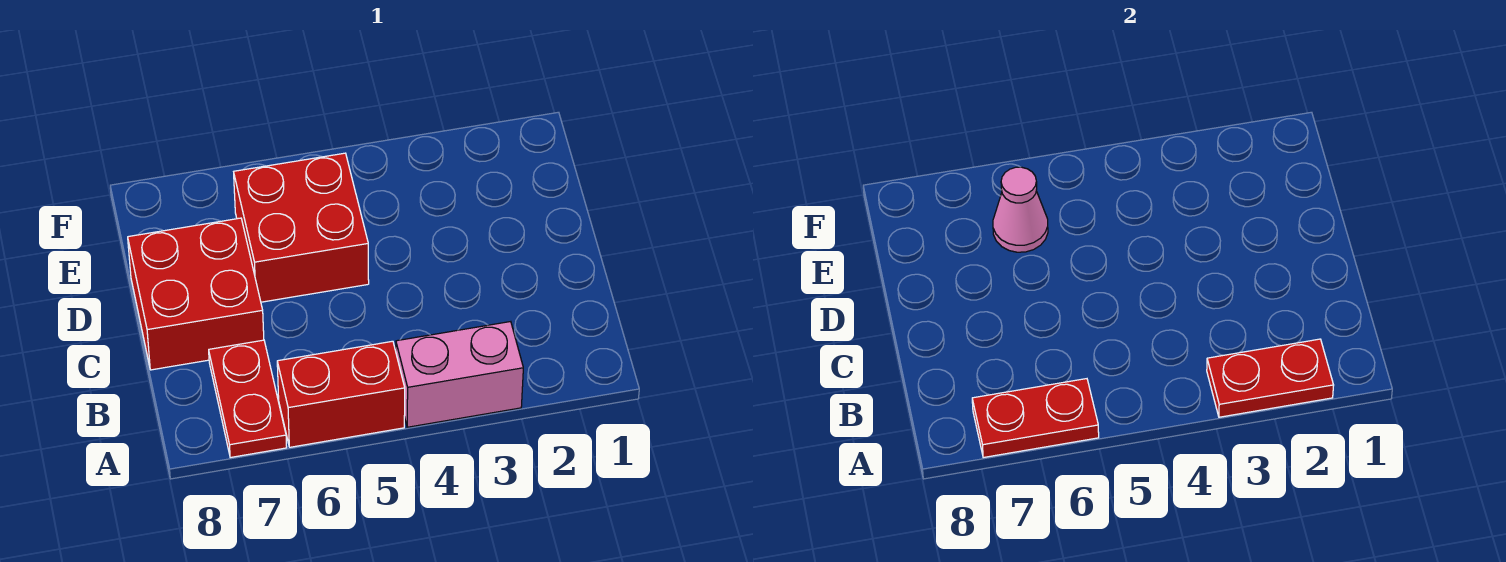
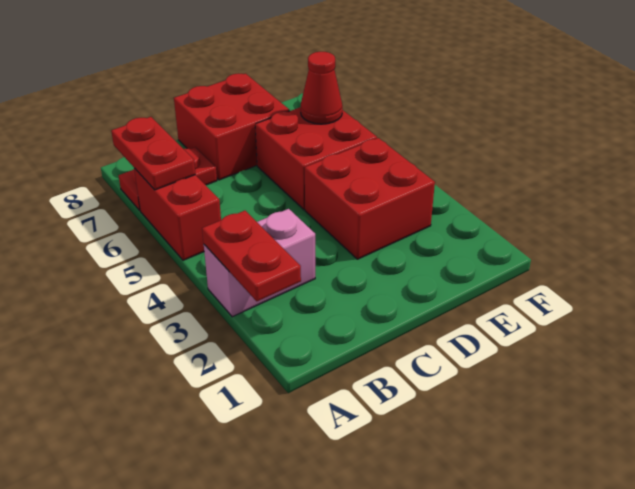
pink 1x2 brick [396,322,523,427] -> pink 1x2 brick turned to [204,209,315,317]
none -> red 2x2 brick [305,138,435,259]
pink 1x1 cone [993,167,1048,252] -> red 1x1 cone [301,52,343,124]

